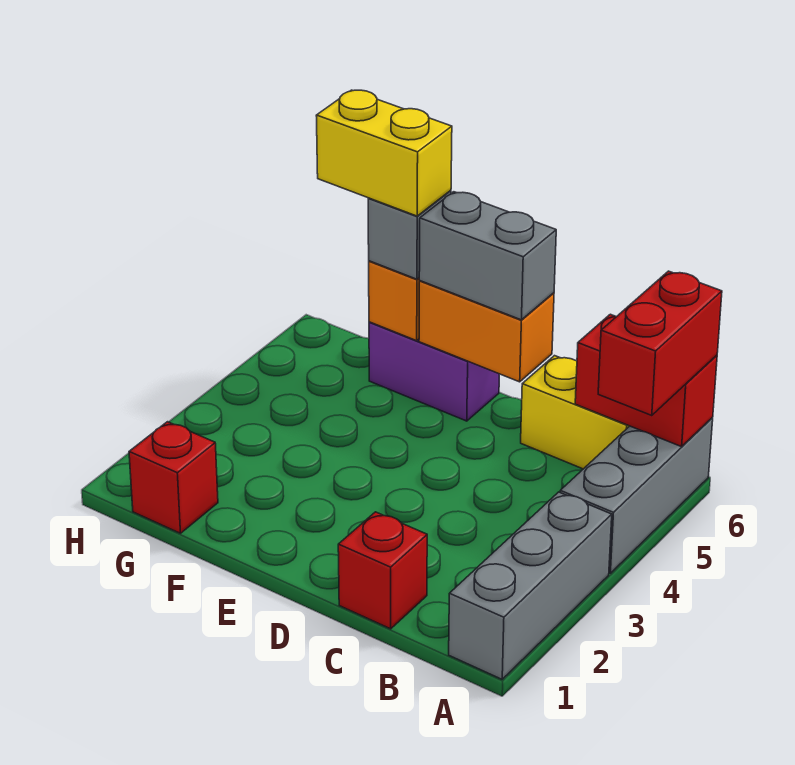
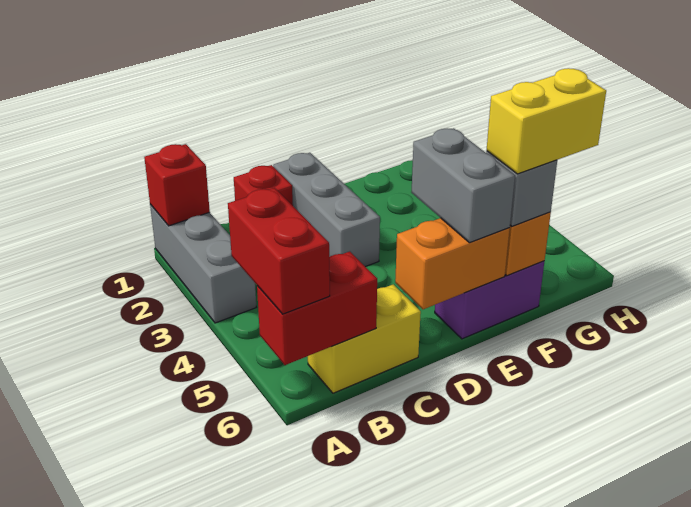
grey 1x3 brick [560,418,713,573] -> grey 1x3 brick moved to [273,153,380,267]
grey 1x2 brick [419,192,556,320] -> grey 1x2 brick turned to [411,128,515,243]
red 1x1 brick [129,422,218,533] -> red 1x1 brick moved to [144,144,210,226]

